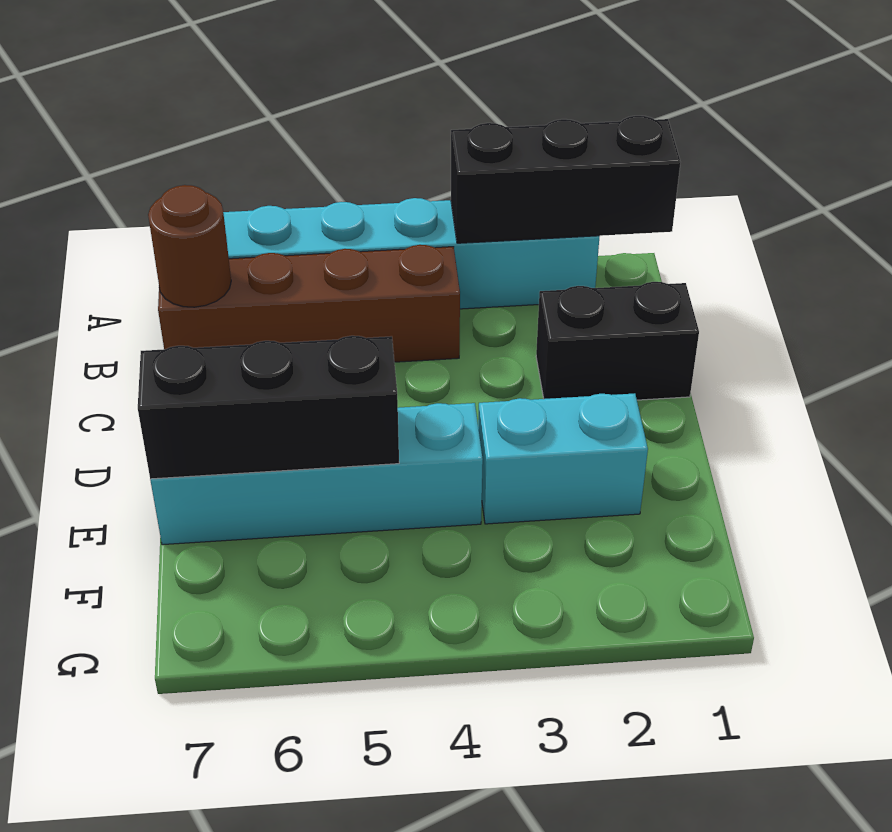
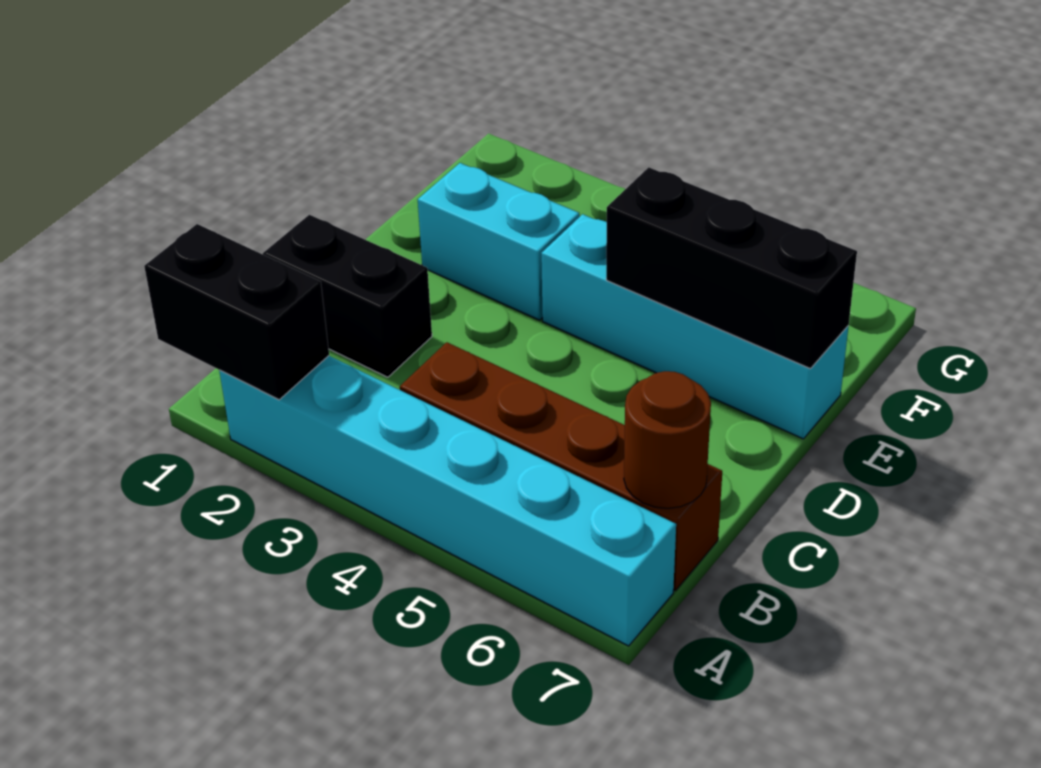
black 1x3 brick [451,116,680,243] -> black 1x2 brick [144,224,329,400]

